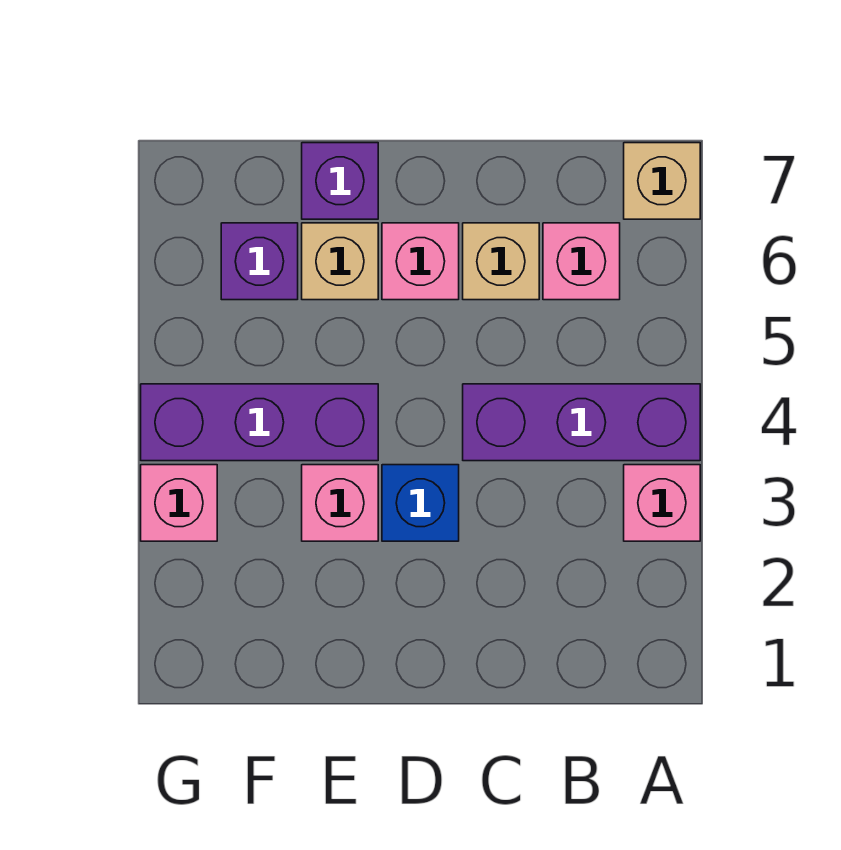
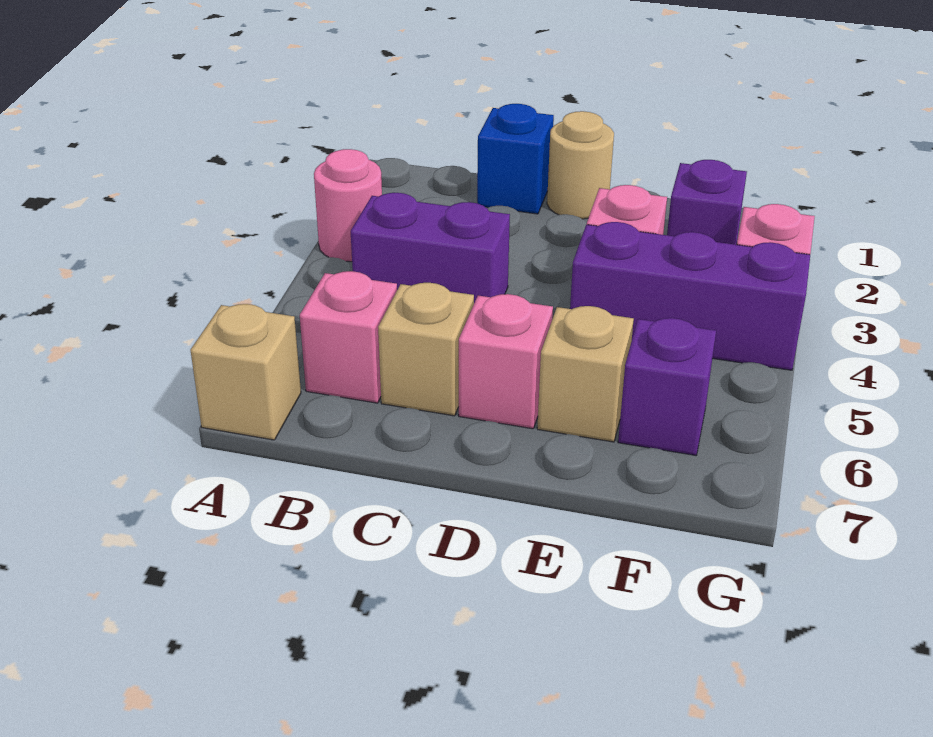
pink 1x1 brick [624,465,700,541] -> pink 1x1 round brick [314,149,382,262]
purple 1x3 brick [463,384,700,461] -> purple 1x2 brick [351,193,510,303]
none -> tan 1x1 round brick [547,111,614,219]
blue 1x1 brick [382,465,459,541] -> blue 1x1 brick moved to [477,104,554,214]
purple 1x1 brick [302,143,378,219] -> purple 1x1 brick moved to [667,160,747,245]

